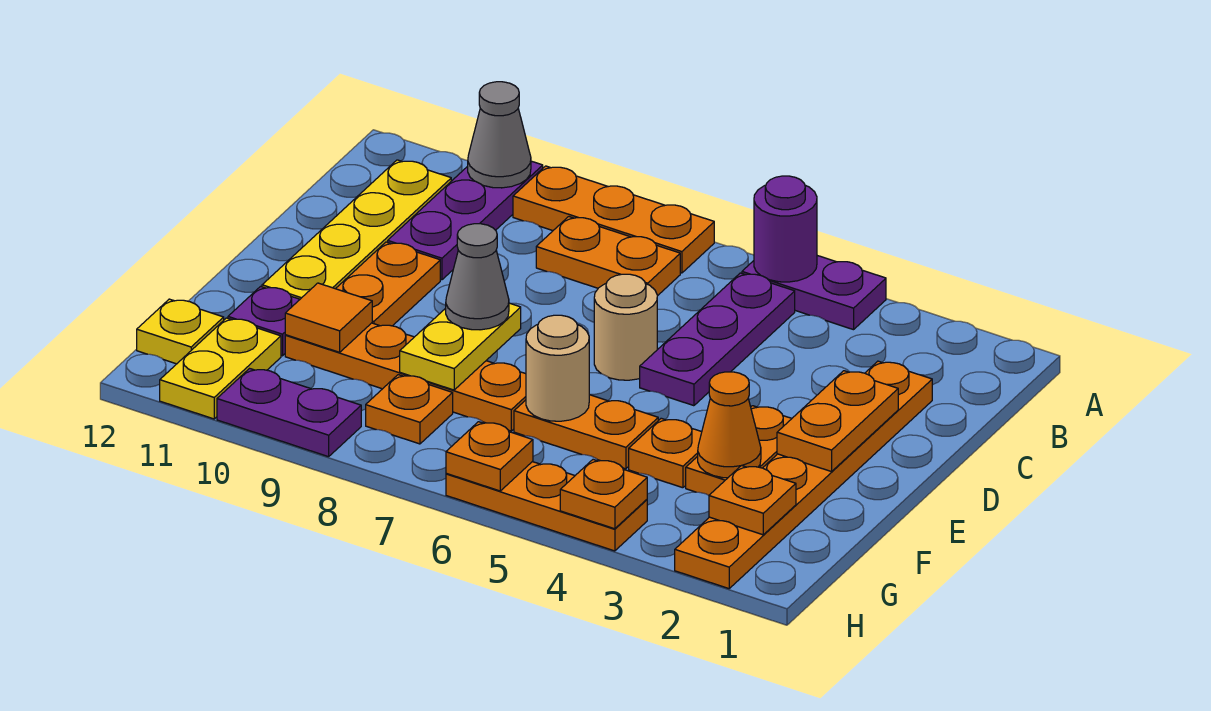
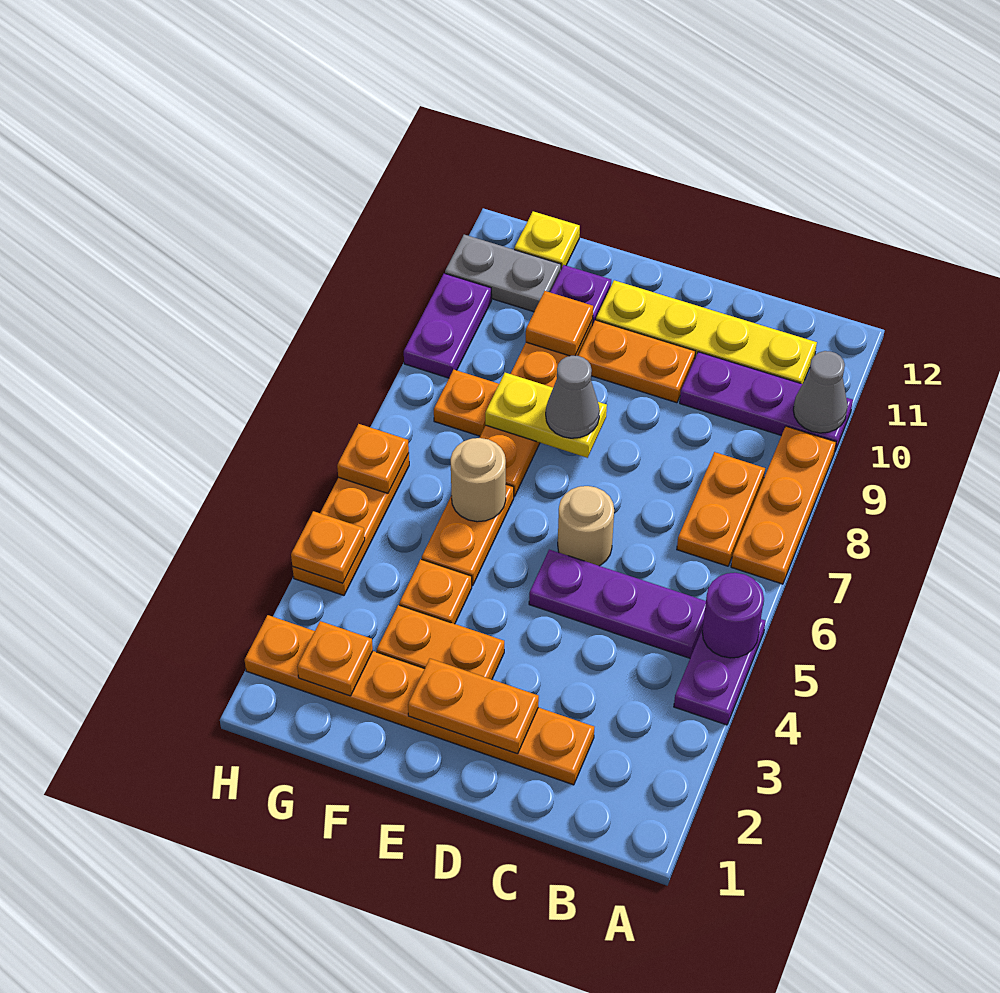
orange 1x1 cone [698,372,761,478] -> none
yellow 1x2 plate [160,318,281,419] -> grey 1x2 plate [445,235,561,312]

